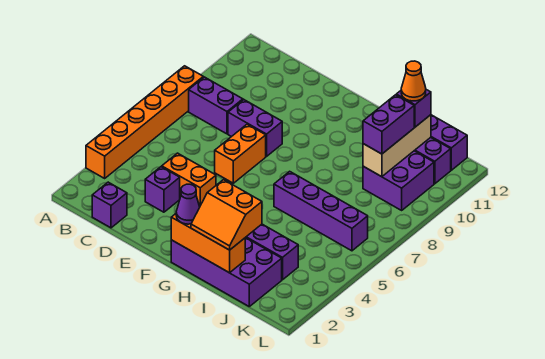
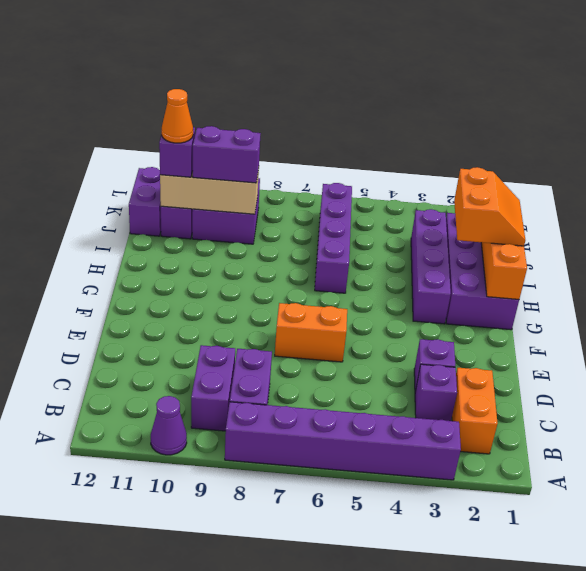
orange 1x6 brick [86,66,203,178] -> purple 1x6 brick [225,402,461,480]
purple 1x1 brick [92,182,127,228] -> purple 1x1 brick moved to [415,364,457,421]
orange 1x2 brick [162,153,216,207] -> orange 1x2 brick moved to [452,368,498,454]
purple 1x2 brick [228,100,282,156] -> purple 1x2 brick moved to [191,345,235,431]
purple 1x1 cone [176,184,200,224] -> purple 1x1 cone moved to [151,396,187,455]

